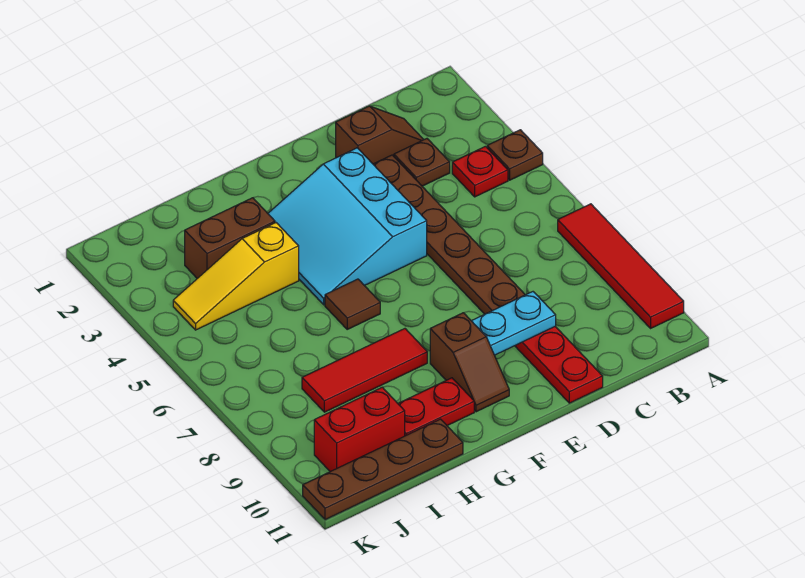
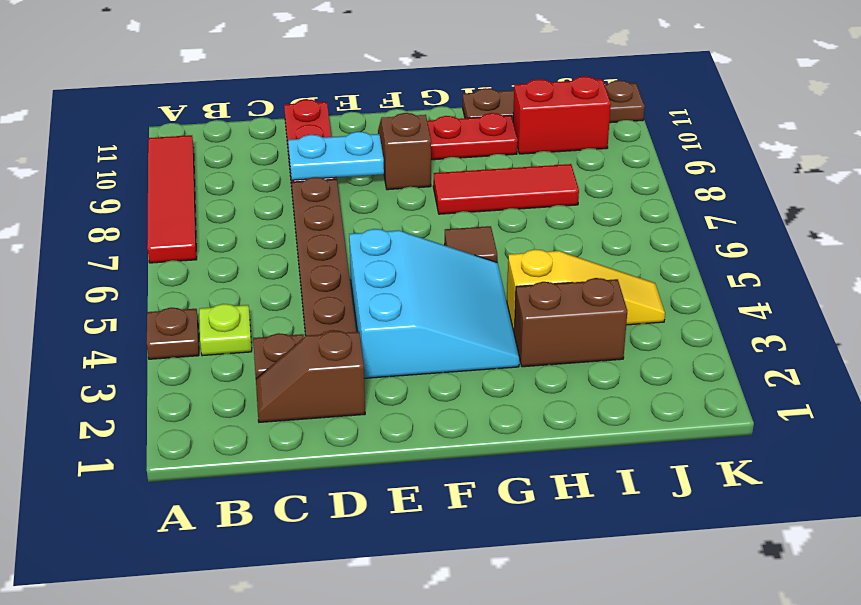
red 1x1 plate [452,146,508,197] -> lime 1x1 plate [199,304,252,356]

